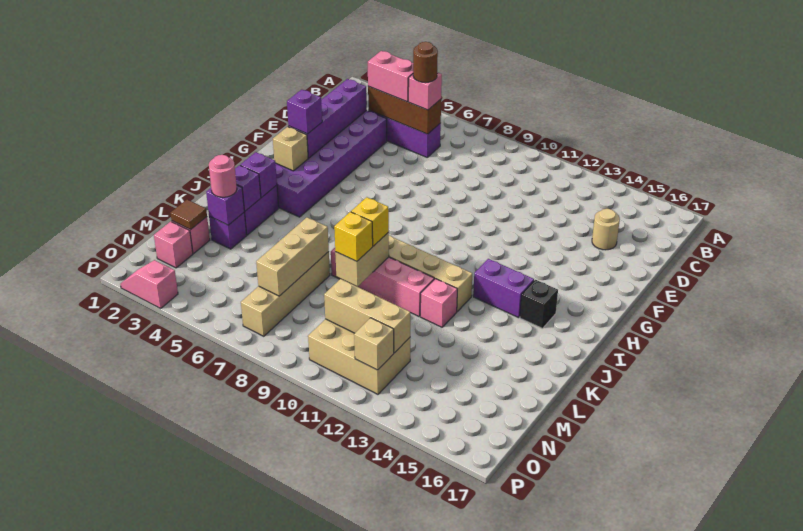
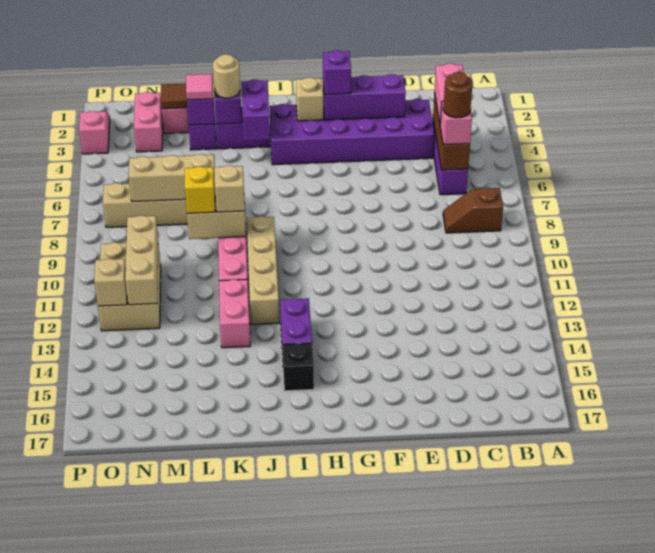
none -> brown 1x2 slope [443,187,503,233]
purple 1x4 brick [288,79,367,158] -> purple 1x3 brick [323,74,406,120]
tan 1x1 round brick [592,209,620,250] -> tan 1x1 round brick moved to [213,54,240,98]
purple 1x1 brick [240,152,277,197] -> purple 1x2 brick [241,79,270,141]
yellow 1x1 brick [351,197,389,246] -> tan 1x1 brick [215,165,245,212]
pink 1x1 brick [420,279,457,327] -> pink 1x2 brick [219,279,250,348]
pink 1x1 round brick [209,155,237,197] -> pink 1x1 tile [186,74,213,100]
pink 1x1 brick [154,221,193,268] -> pink 1x2 brick [134,92,163,152]

